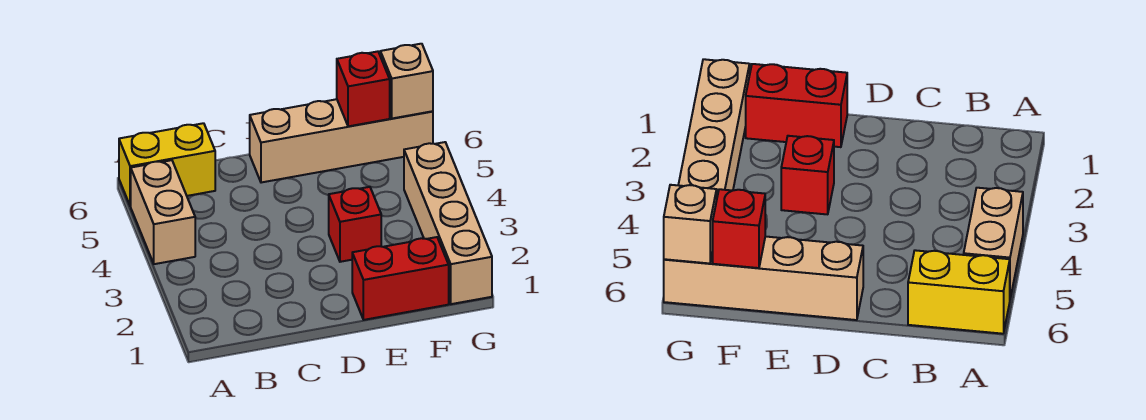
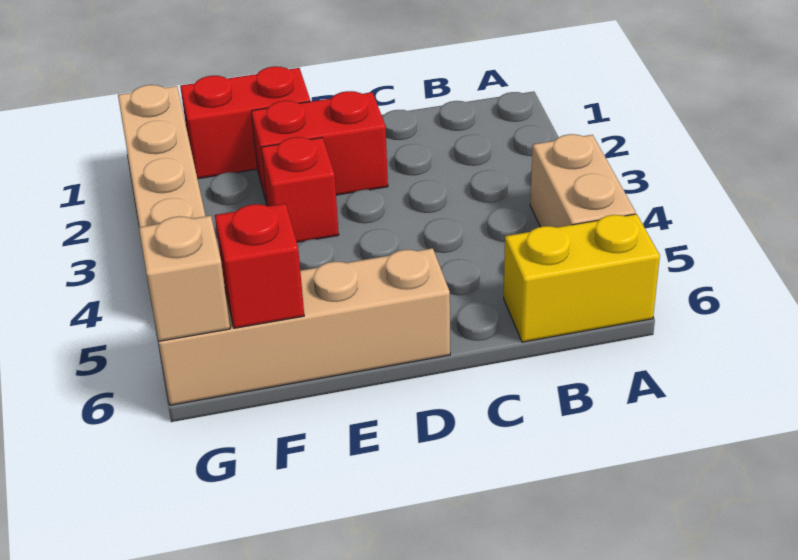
none -> red 1x2 brick [251,91,388,204]

